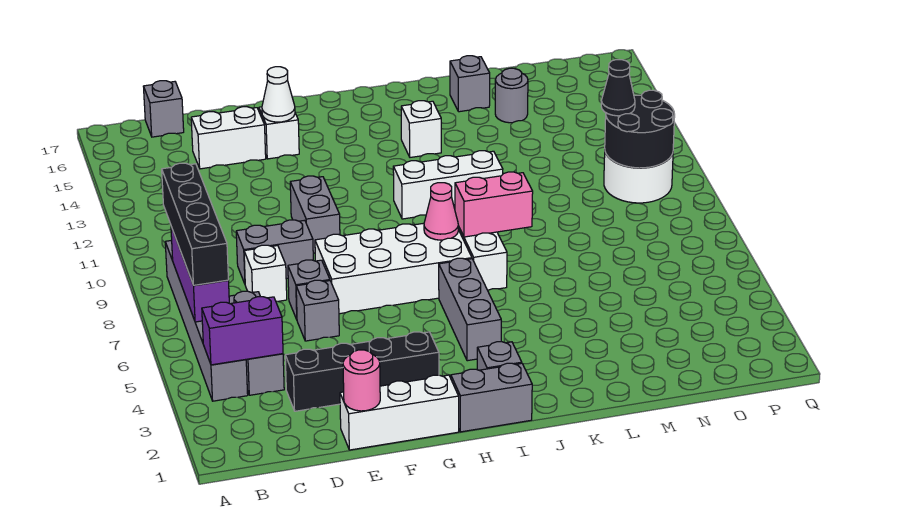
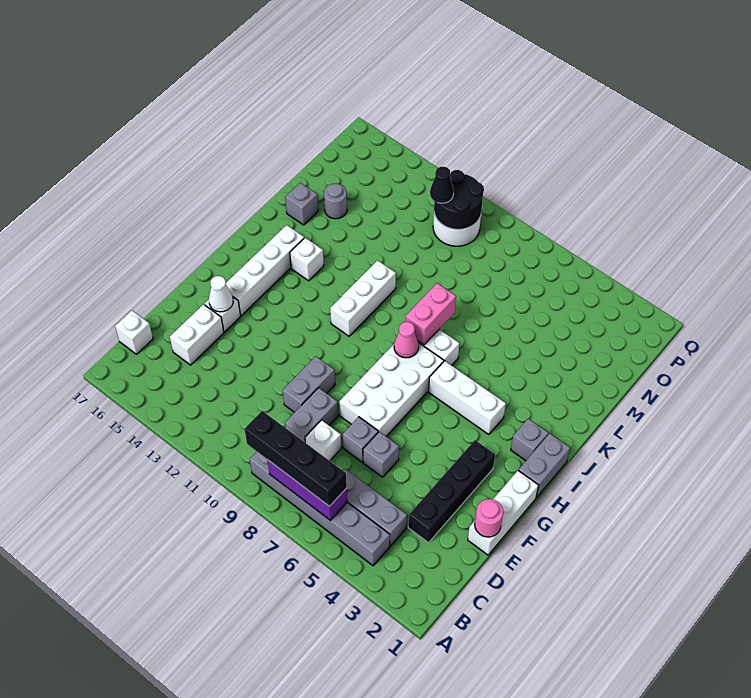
purple 1x2 brick [202,297,283,365] -> none
grey 1x1 brick [143,81,184,137] -> white 1x1 brick [115,310,153,354]
grey 1x2 brick [290,176,340,253] -> grey 1x2 brick turned to [283,356,335,412]
none -> white 1x4 brick [226,225,304,315]
grey 1x3 brick [439,258,501,361] -> white 1x3 brick [429,361,506,435]

